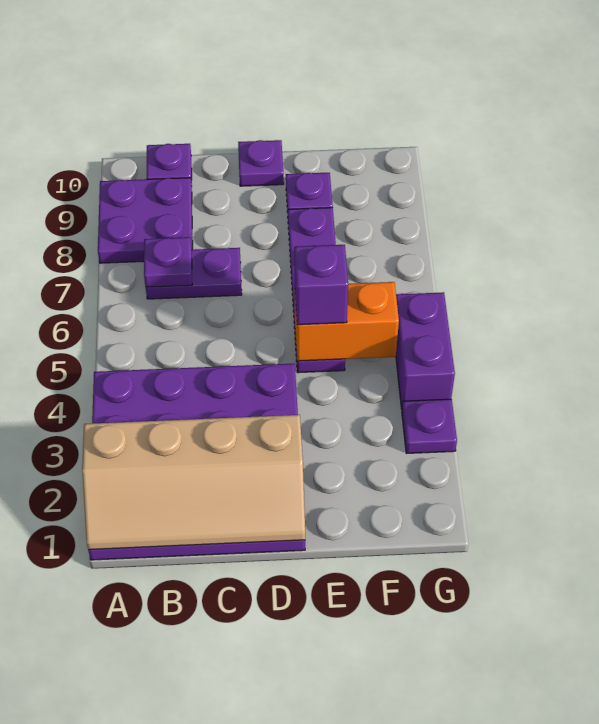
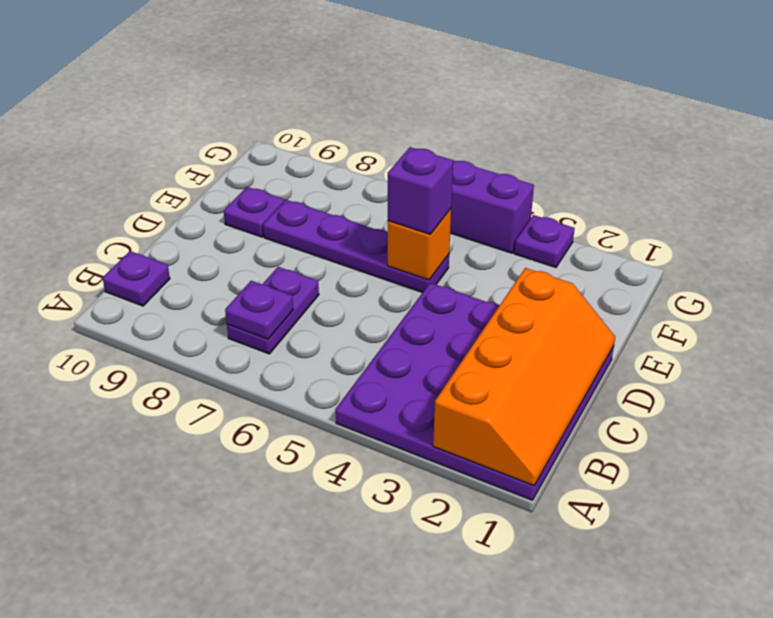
tan 2x4 slope [82,415,305,550] -> orange 2x4 slope [433,268,615,486]
purple 2x2 plate [98,178,193,263] -> none
purple 1x1 plate [238,140,284,186] -> none
orange 1x2 brick [295,282,399,361] -> orange 1x1 brick [388,209,451,280]

